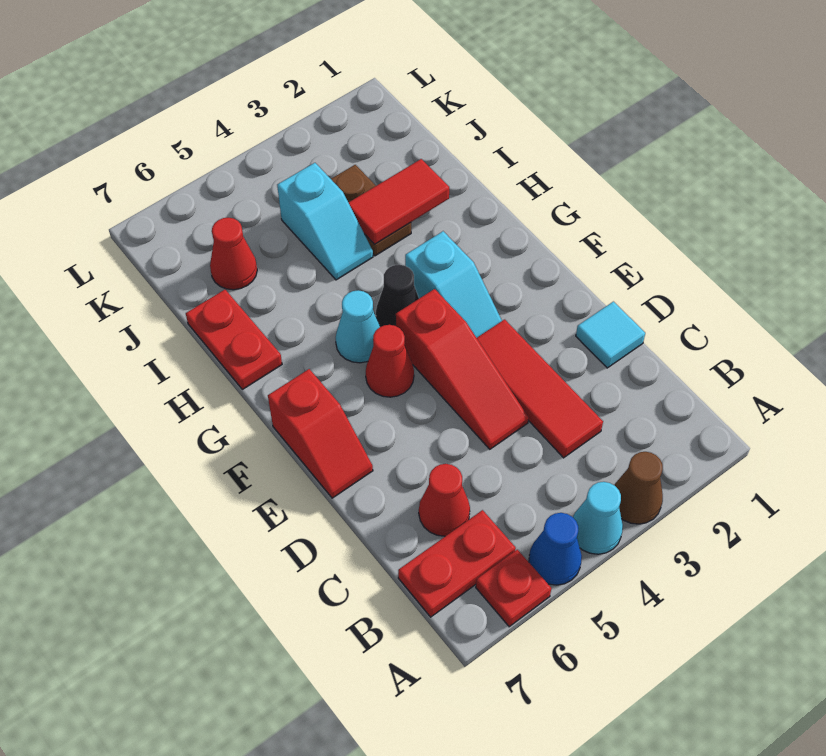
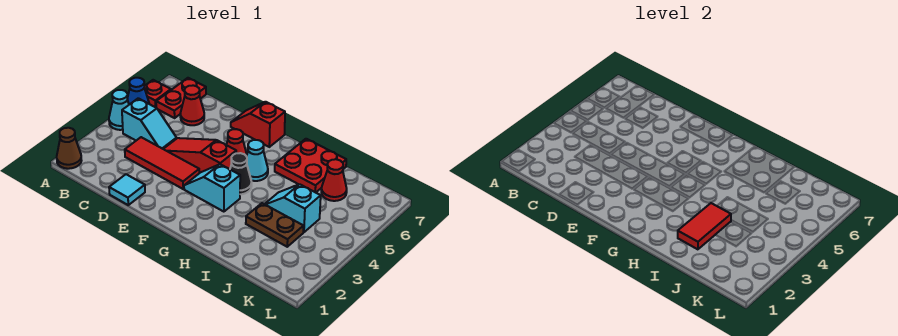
brown 1x1 cone [615,452,663,524] -> brown 1x1 cone moved to [57,128,82,169]
none -> cyan 1x2 slope [122,98,177,149]
red 1x2 plate [186,290,282,389] -> red 2x2 plate [275,139,346,193]

